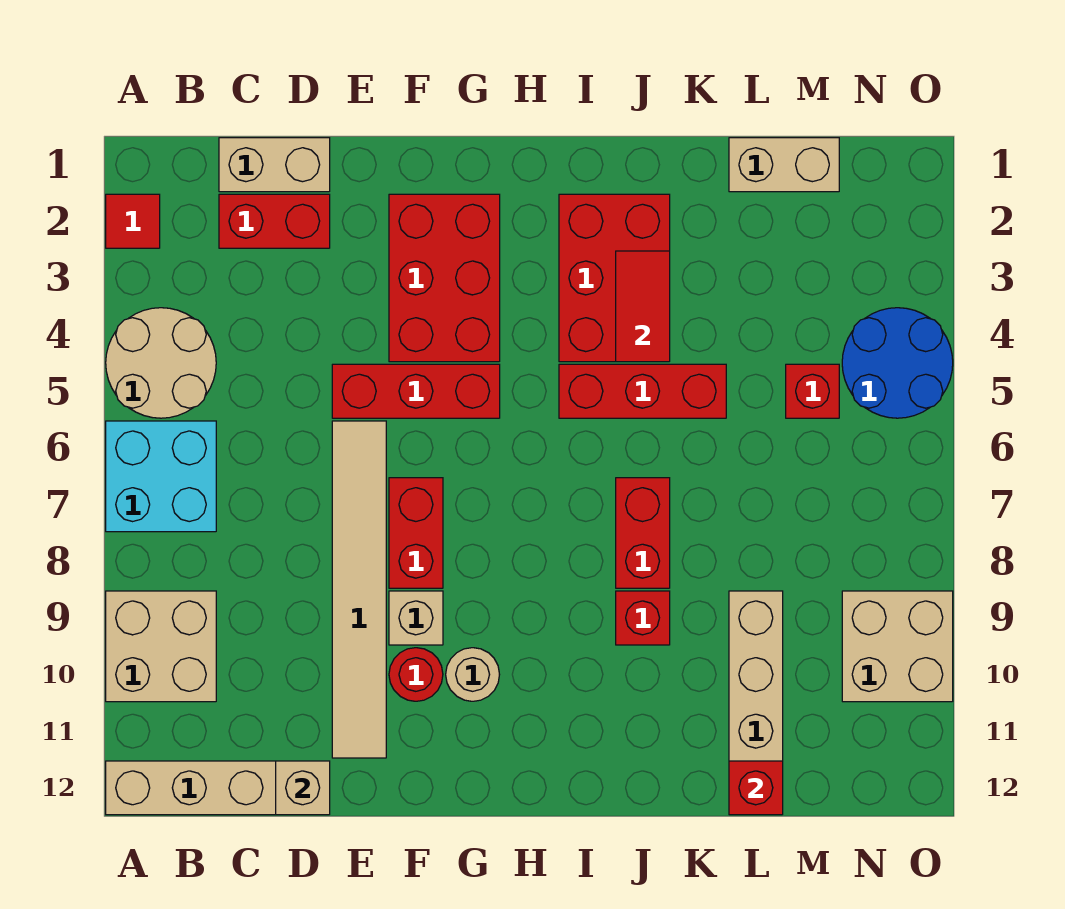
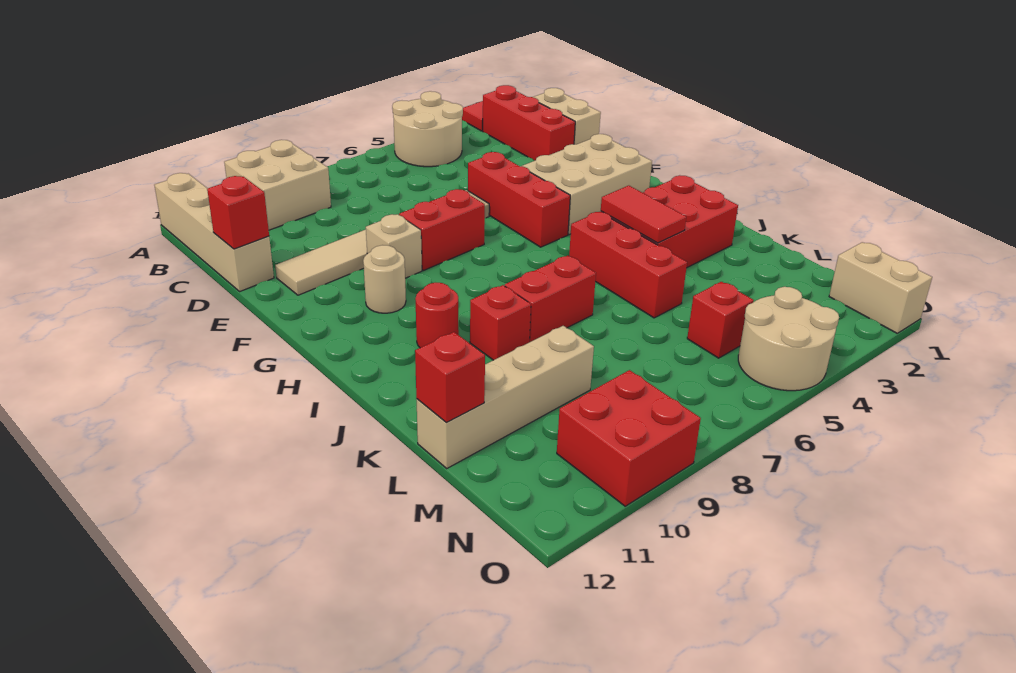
cyan 2x2 brick [106,421,216,532] -> none
red 1x2 brick [219,194,330,248] -> red 1x3 brick [483,85,575,161]
tan 1x1 brick [276,761,330,815] -> red 1x1 brick [207,176,269,249]
red 2x3 brick [389,194,500,362] -> tan 2x3 brick [522,134,652,234]
red 1x1 round brick [389,648,443,701] -> red 1x1 round brick moved to [415,283,459,348]
red 1x2 tile [616,251,670,362] -> red 1x2 tile turned to [601,186,686,243]
tan 1x2 brick [729,138,839,192] -> tan 1x2 brick moved to [829,242,932,333]
blue 2x2 round brick [842,308,953,418] -> tan 2x2 round brick [738,287,839,391]
tan 2x2 brick [842,591,953,702] -> red 2x2 brick [557,370,701,506]

